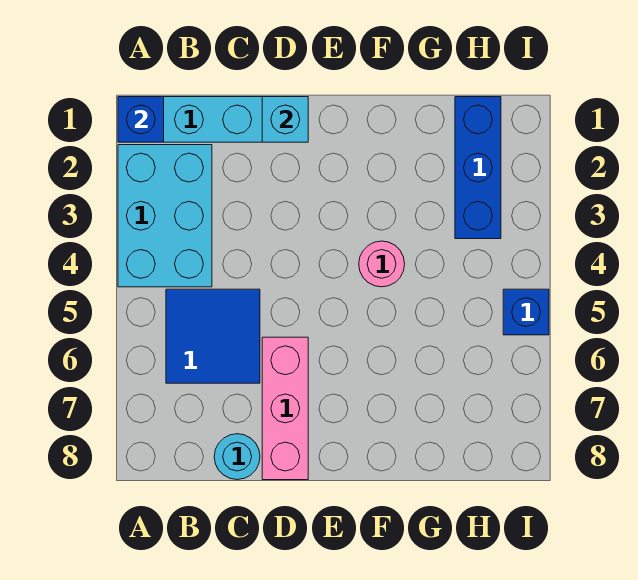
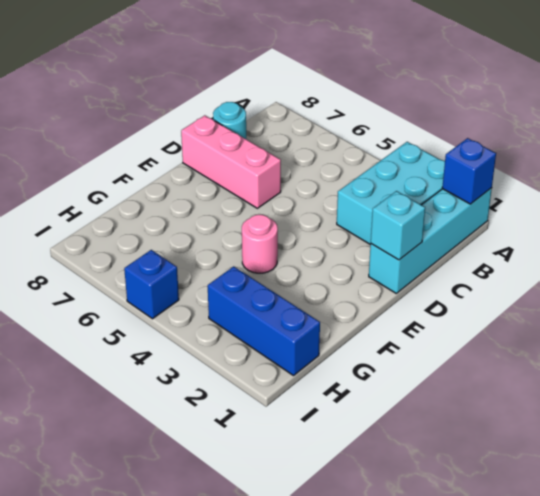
cyan 2x3 brick [118,145,212,287] -> cyan 2x3 brick turned to [337,142,445,245]
blue 2x2 tile [166,289,260,383] -> none

